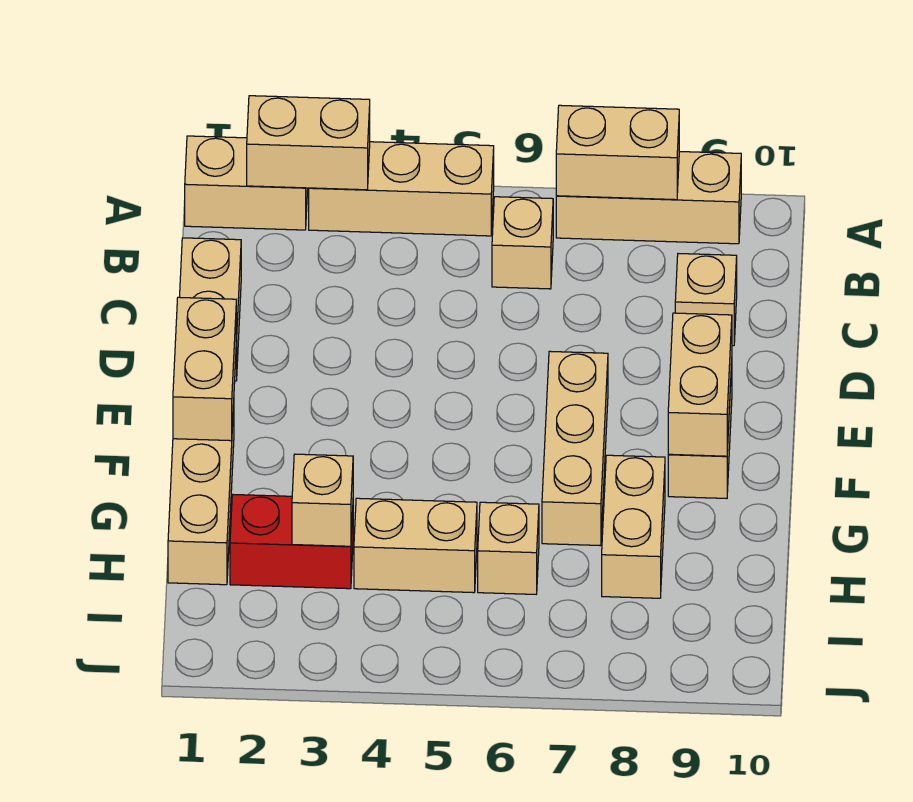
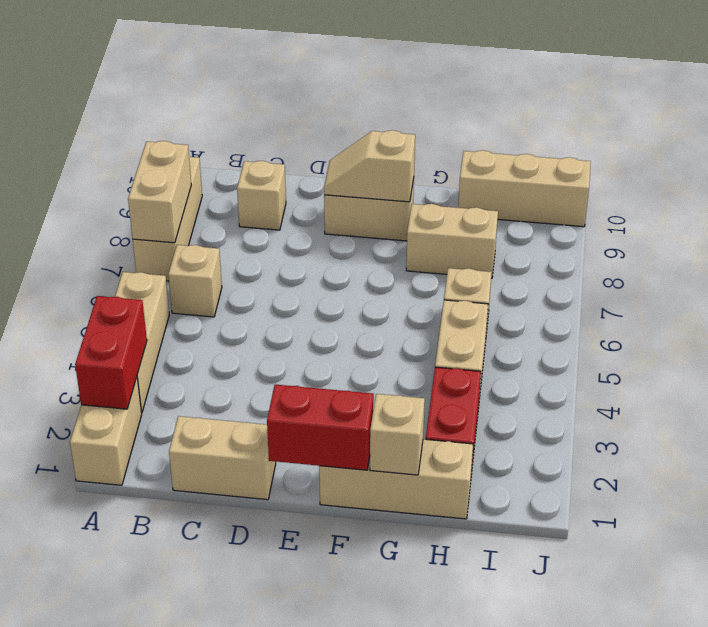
tan 1x2 brick [247,96,370,190] -> red 1x2 brick [75,296,147,409]
tan 1x2 brick [173,297,236,441] -> red 1x2 brick [267,385,374,470]
tan 1x3 brick [542,351,608,546] -> tan 1x3 brick moved to [458,150,591,227]
tan 1x2 brick [668,313,732,456] -> tan 1x2 slope [324,130,415,202]
tan 1x1 brick [292,454,353,546] -> tan 1x1 brick moved to [370,394,425,475]

